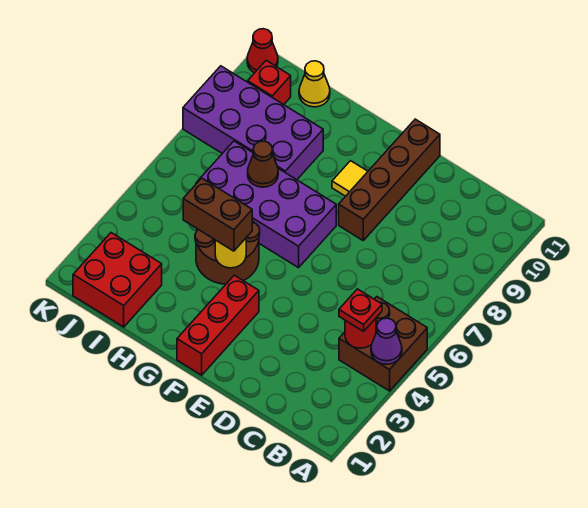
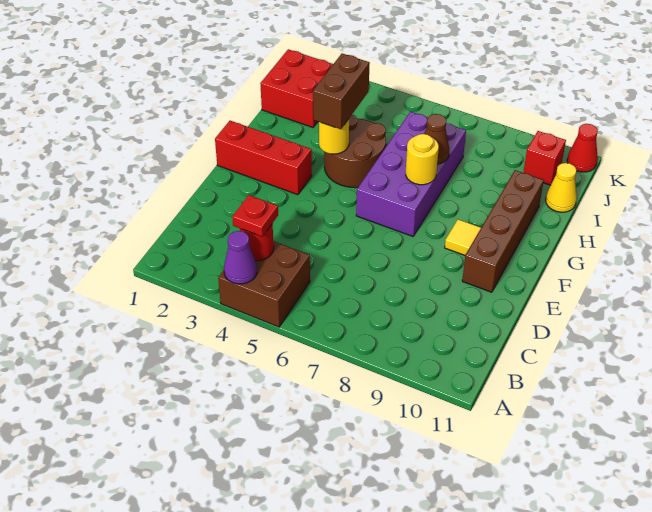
brown 1x4 brick [339,119,440,240] -> brown 1x4 brick turned to [462,170,544,292]
none -> yellow 1x1 round brick [406,134,439,185]
purple 2x4 brick [183,66,323,180] -> none

